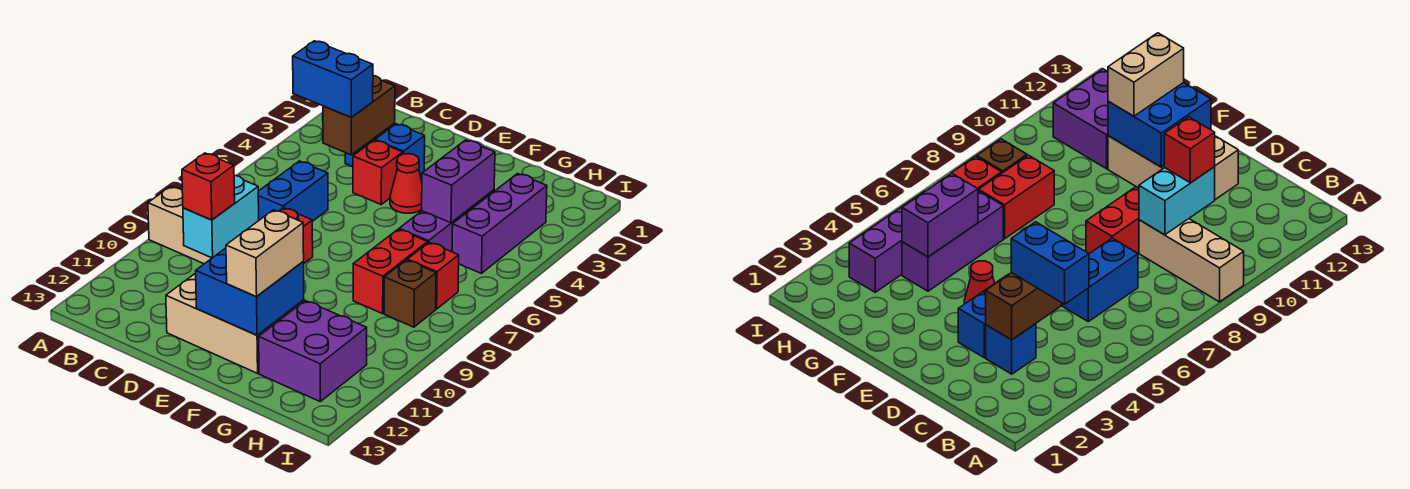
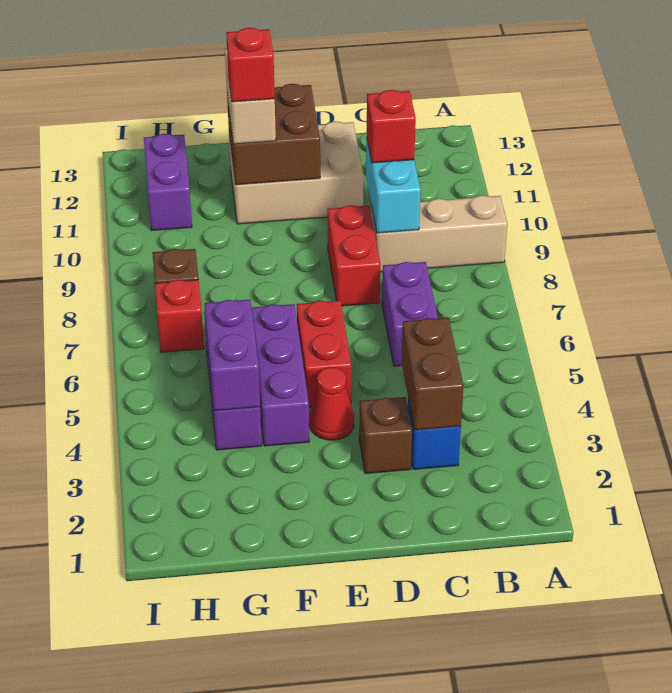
blue 1x2 brick [293,41,373,117] -> none
blue 1x2 brick [258,161,328,221] -> purple 1x2 brick [382,262,438,366]
blue 1x1 brick [375,124,425,175] -> brown 1x1 brick [359,397,412,474]
red 1x1 brick [353,140,403,204] -> red 1x1 brick moved to [226,28,275,102]
blue 2x2 brick [196,248,304,335] -> brown 2x2 brick [227,84,320,185]
red 1x2 brick [353,229,428,314] -> red 1x2 brick moved to [297,301,351,407]
purple 2x2 brick [259,301,367,401] -> purple 1x2 brick [144,134,192,231]
purple 1x3 brick [452,174,547,273] -> purple 1x3 brick moved to [252,304,309,446]

